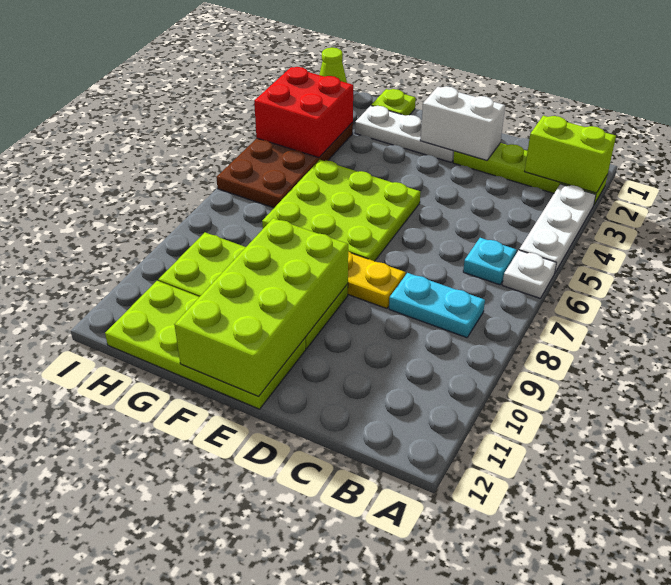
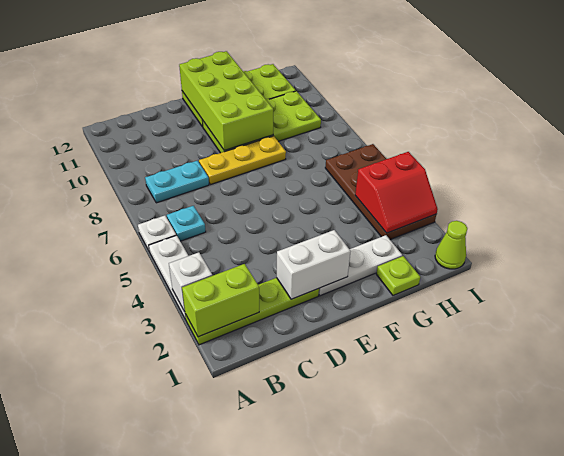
none -> white 1x1 brick [169,252,212,312]
lime 3x3 plate [262,160,420,261] -> none
red 2x2 brick [254,67,353,158] -> red 2x2 slope [355,152,438,233]

